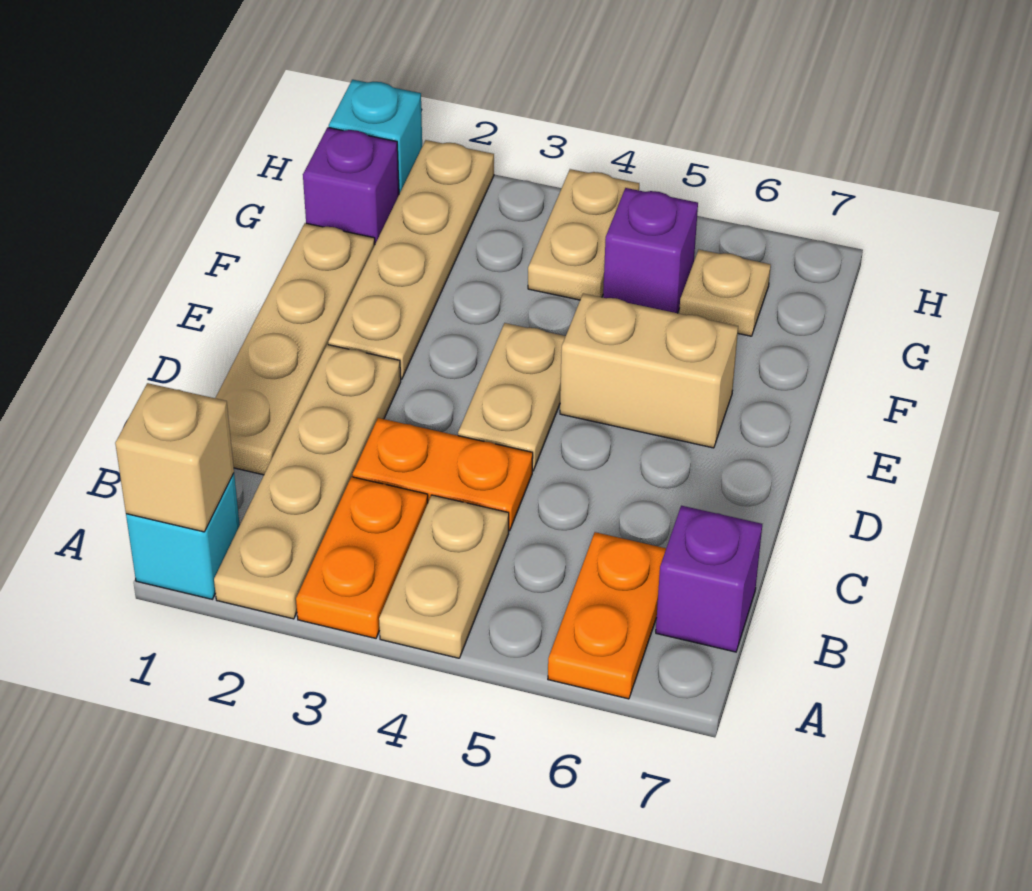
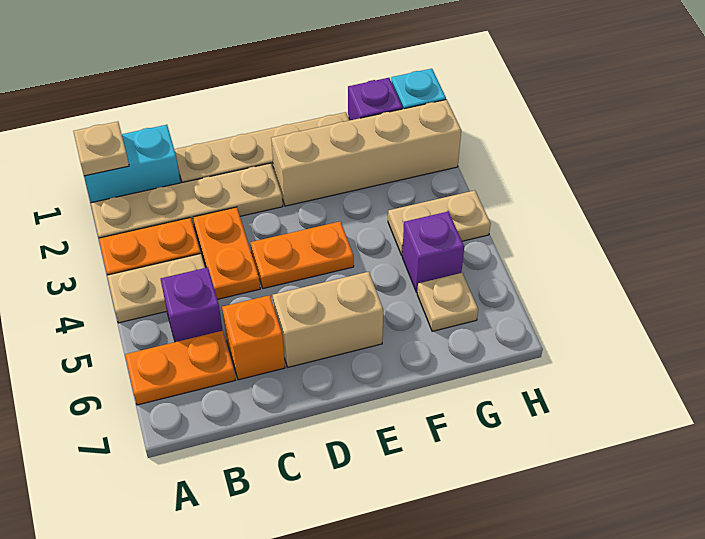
cyan 1x1 brick [126,473,240,599] -> cyan 1x2 brick [84,125,181,203]
tan 1x1 brick [115,383,234,532] -> tan 1x1 plate [73,122,129,176]
purple 1x1 brick [656,506,762,652] -> purple 1x1 brick moved to [161,267,223,342]
none -> orange 1x1 brick [222,295,285,380]
tan 1x2 plate [458,323,566,471] -> orange 1x2 plate [250,221,354,288]
tan 1x4 plate [328,140,494,379] -> tan 1x4 brick [271,100,461,206]
tan 1x2 brick [560,294,738,448] -> tan 1x2 brick turned to [273,272,383,367]

